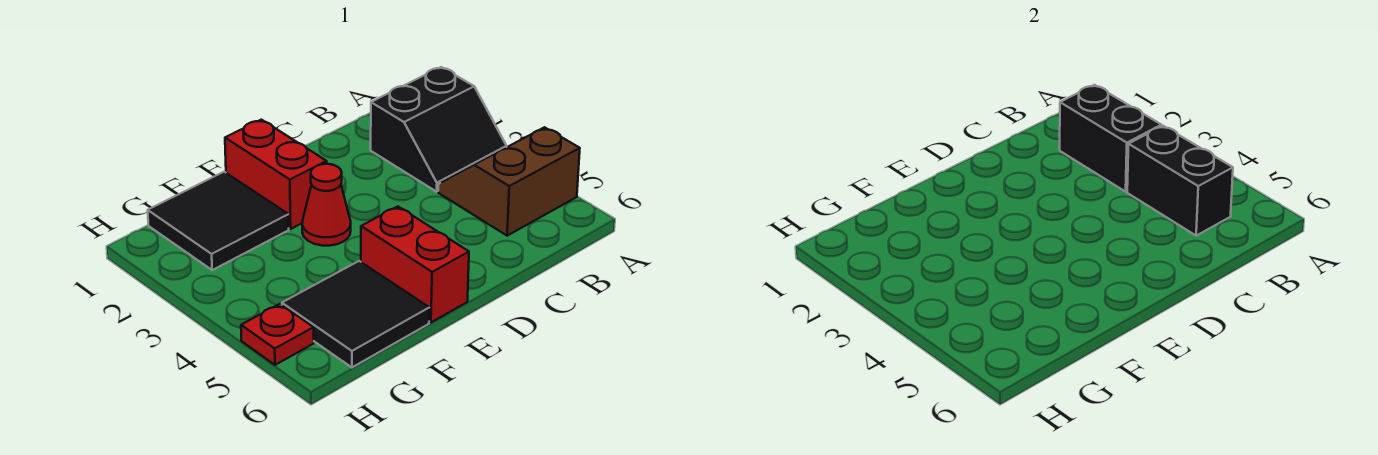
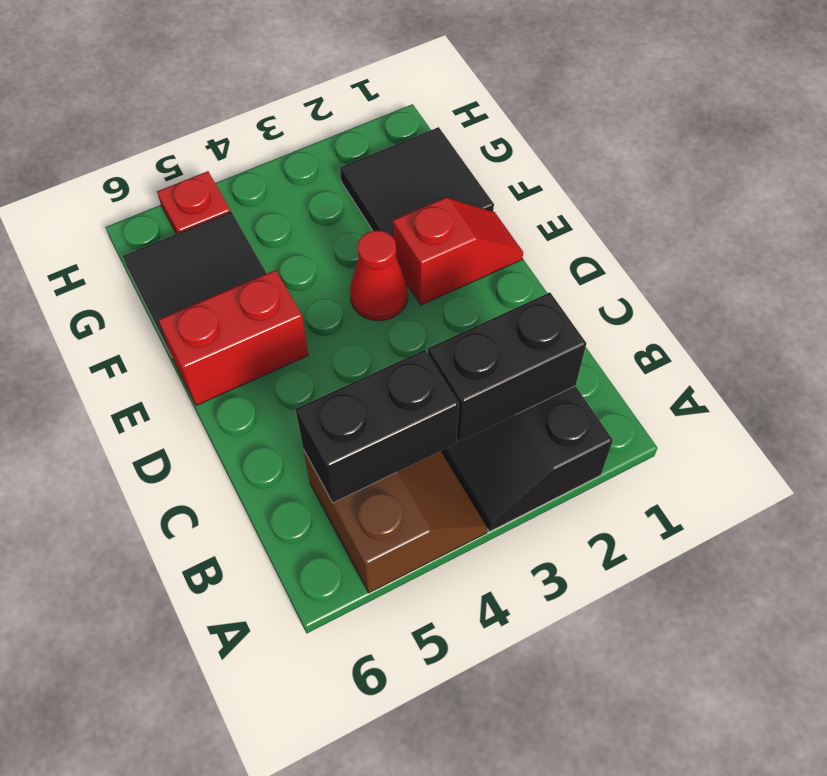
red 1x2 brick [225,120,327,229] -> red 1x2 slope [393,197,523,305]

